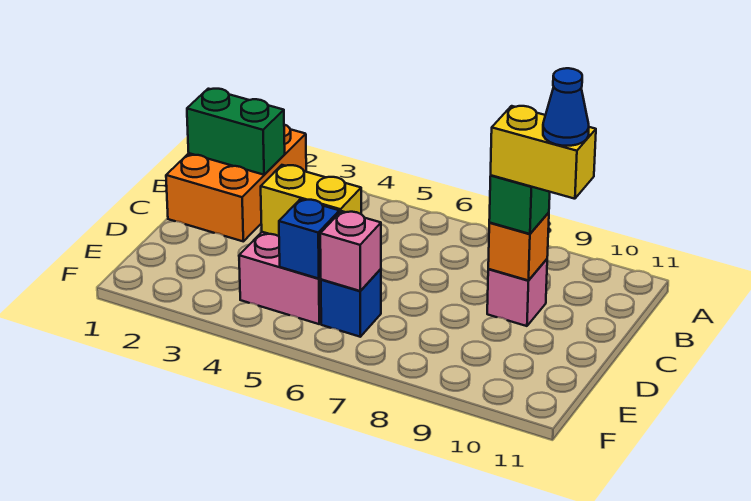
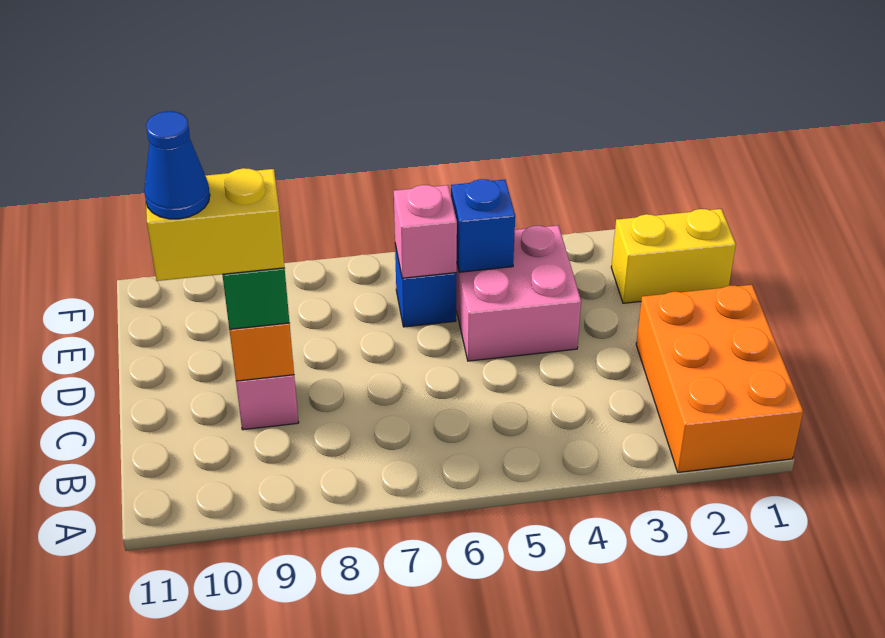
green 1x2 brick [187,89,285,175] -> none
yellow 1x2 brick [261,165,361,236] -> yellow 1x2 brick moved to [611,209,736,303]

